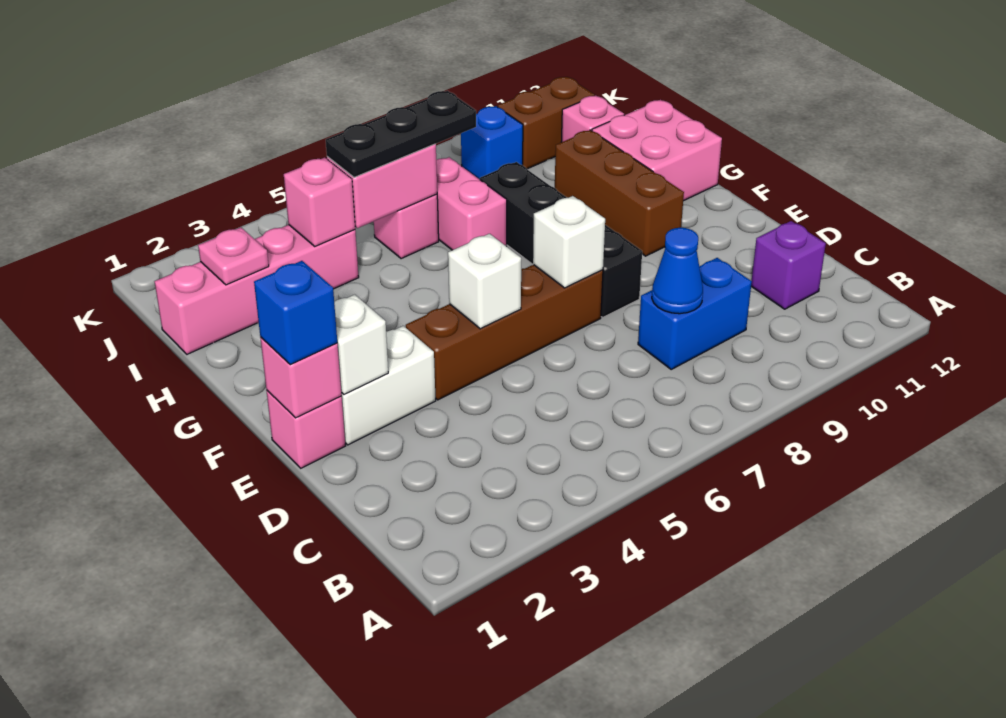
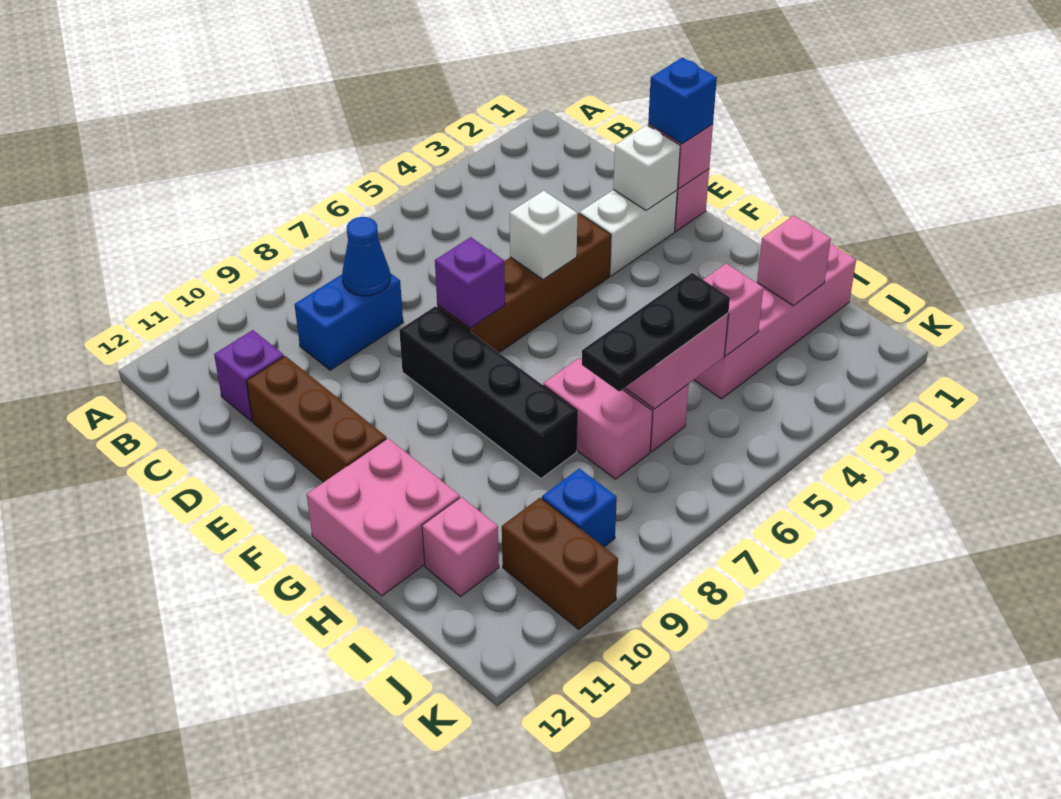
white 1x1 brick [533,196,605,288] -> purple 1x1 brick [435,237,505,328]
brown 1x3 brick [555,130,684,256] -> brown 1x3 brick moved to [247,356,386,482]
pink 1x1 plate [198,227,269,285] -> pink 1x1 brick [757,216,831,306]
brown 1x2 brick [498,77,594,169] -> brown 1x2 brick turned to [502,498,618,629]

